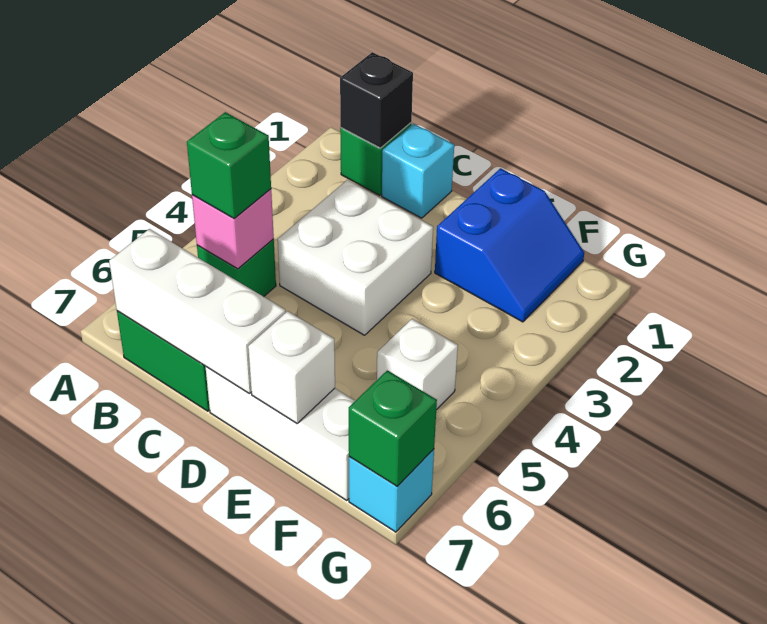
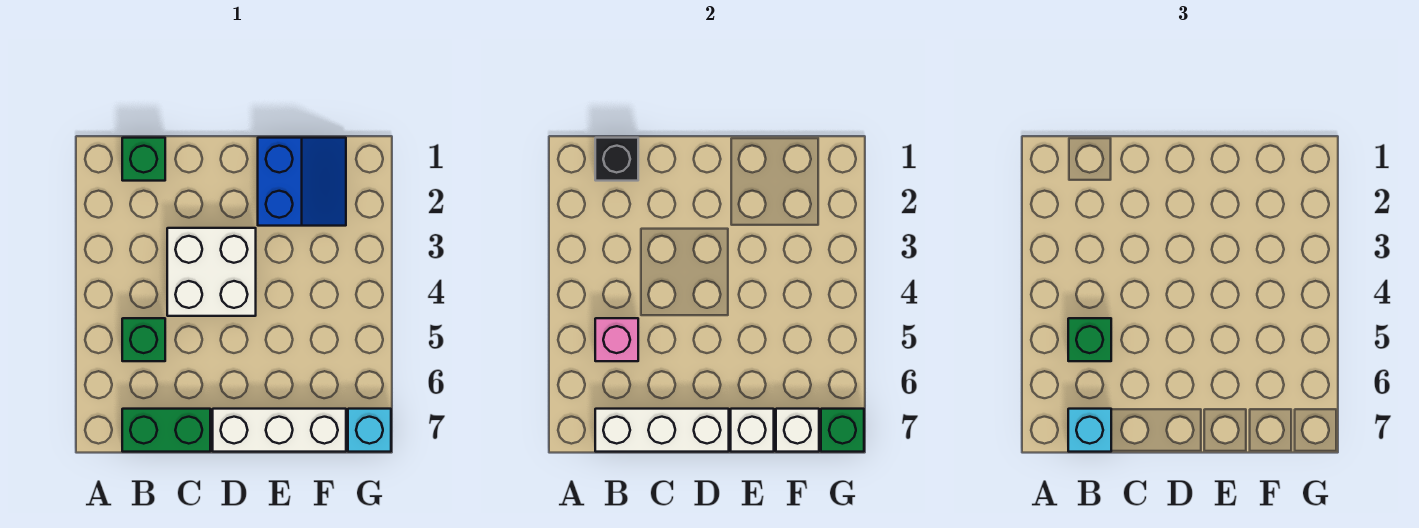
cyan 1x1 brick [382,124,454,218] -> cyan 1x1 brick moved to [1068,409,1111,452]
white 1x1 brick [377,319,458,410] -> white 1x1 brick moved to [776,409,819,452]

